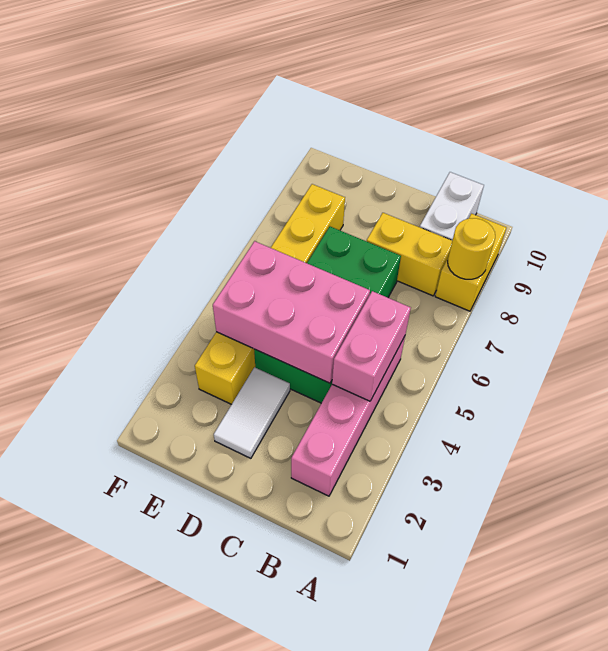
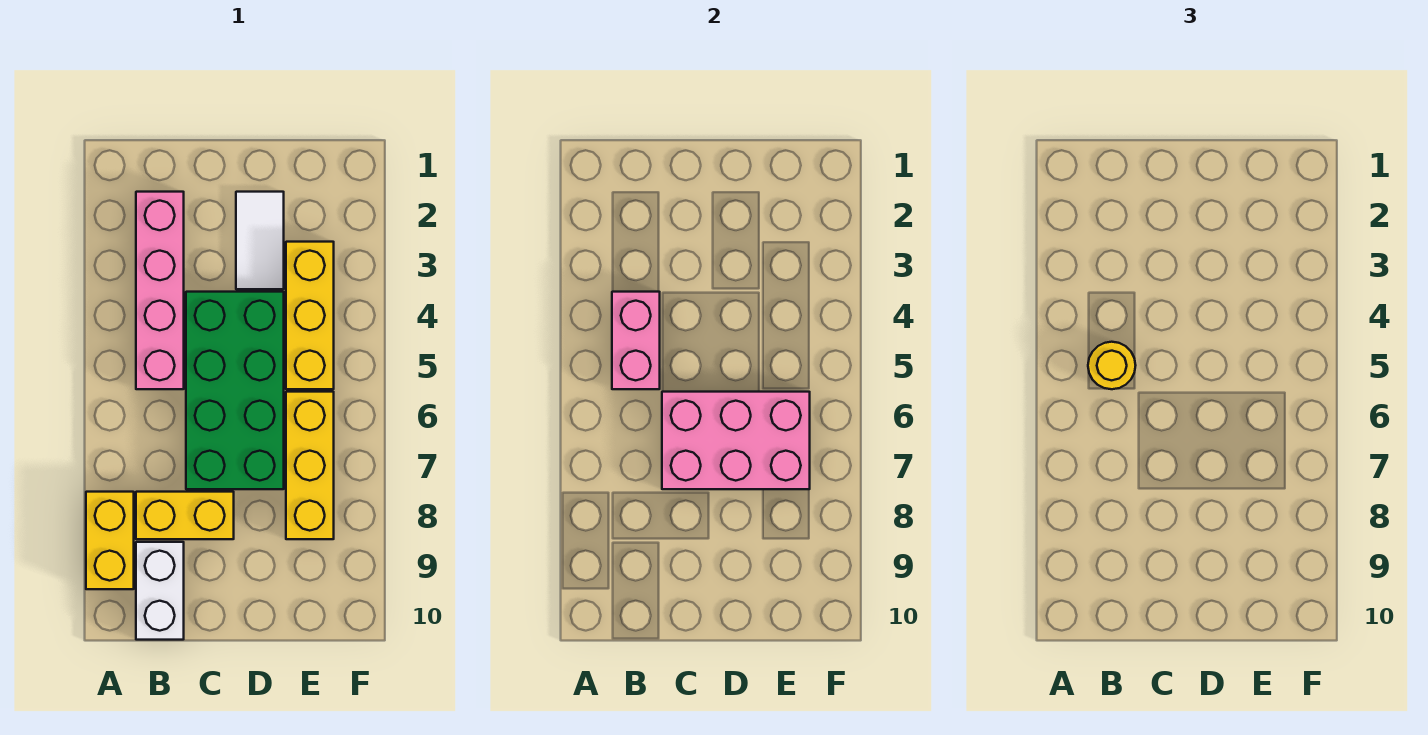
yellow 1x1 round brick [448,218,495,279] -> yellow 1x1 round brick moved to [1088,342,1136,389]
pink 2x3 brick [213,241,370,383] -> pink 2x3 brick moved to [662,392,810,489]

